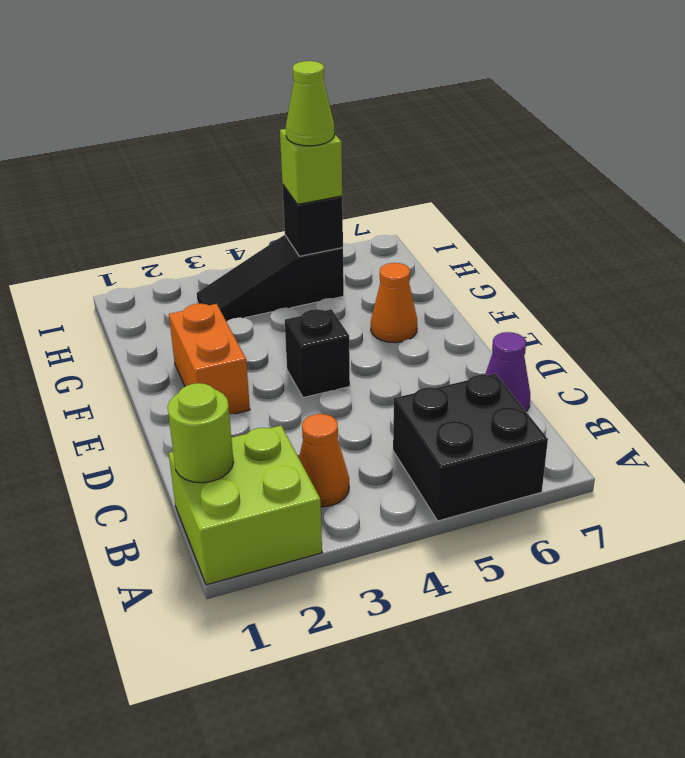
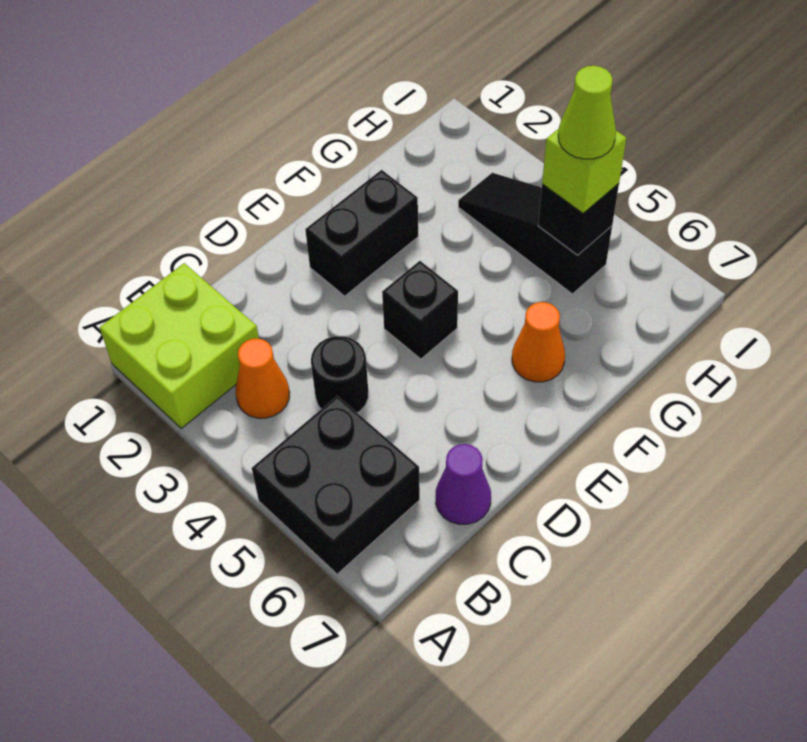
lime 1x1 round brick [168,383,234,483] -> none
none -> black 1x1 round brick [311,336,368,413]
orange 1x2 brick [169,304,250,415] -> black 1x2 brick [305,170,418,296]

